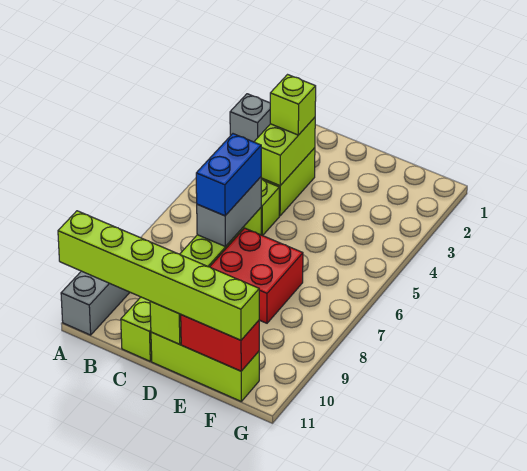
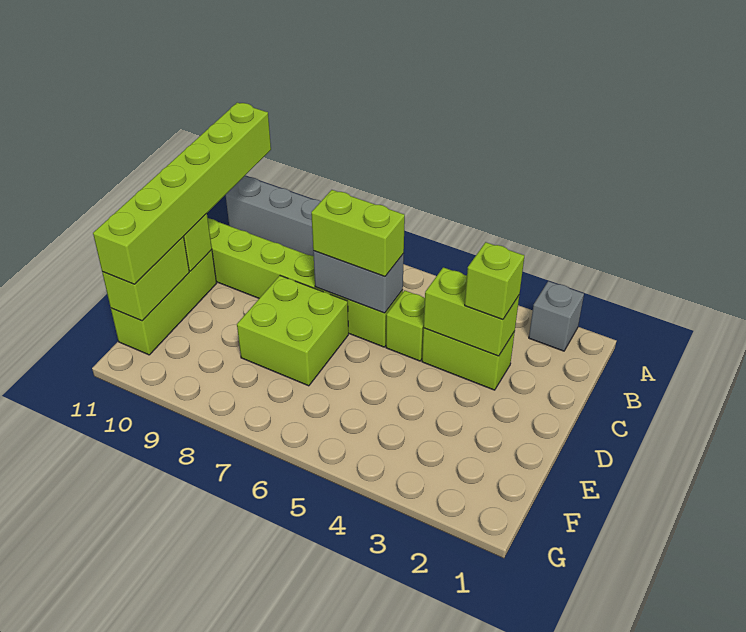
blue 1x2 brick [196,134,261,216] -> lime 1x2 brick [311,190,405,277]
red 2x2 brick [210,228,303,323] -> lime 2x2 brick [237,276,348,386]
red 1x2 brick [181,315,259,371] -> lime 1x2 brick [102,237,189,321]

